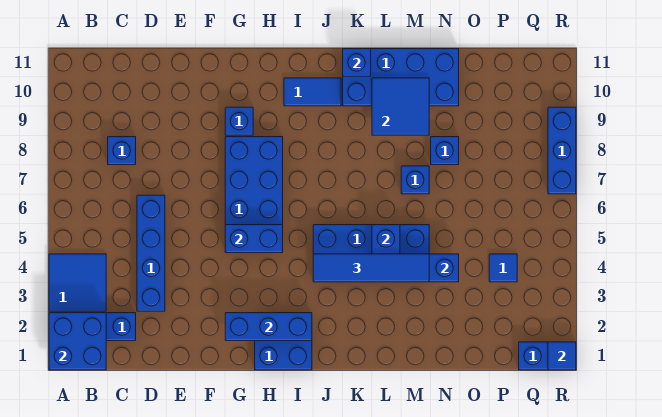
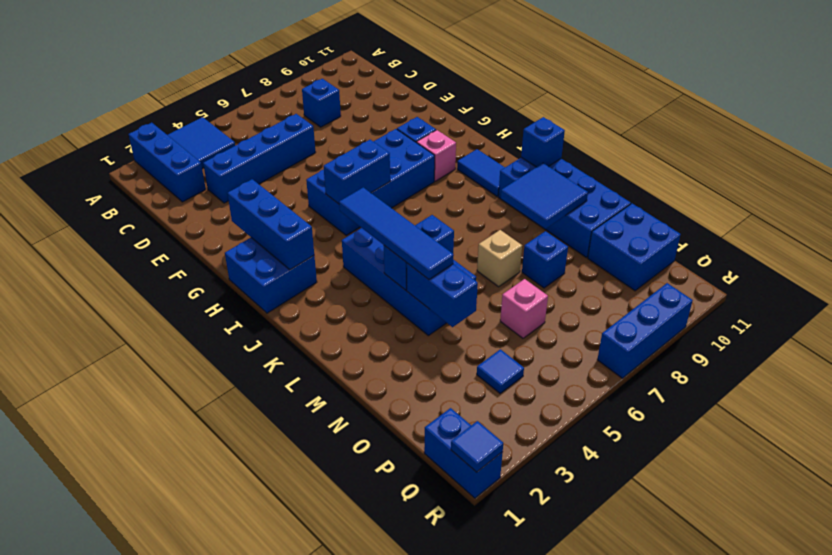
blue 2x2 brick [49,313,106,370] -> blue 2x2 brick moved to [588,204,681,291]
blue 1x2 brick [225,225,283,253] -> blue 1x2 brick turned to [324,140,390,204]
none -> pink 1x1 brick [417,130,456,181]
blue 1x1 brick [401,166,429,194] -> tan 1x1 brick [477,230,522,287]
none -> pink 1x1 brick [500,279,548,338]

